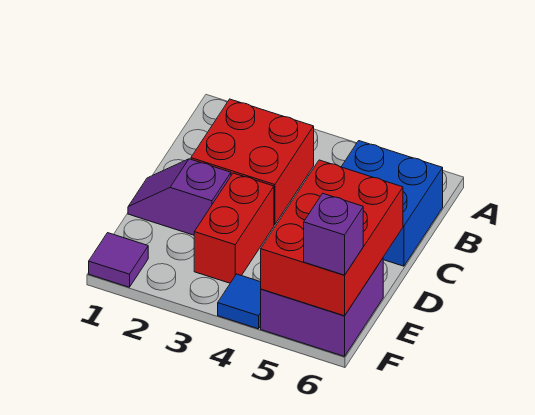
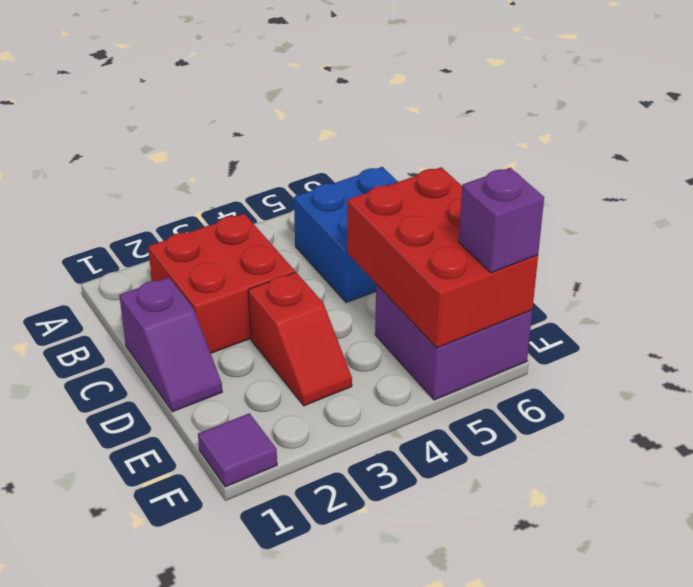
purple 1x2 slope [128,159,231,235] -> purple 1x2 slope turned to [119,277,222,412]
red 1x2 brick [194,173,274,283] -> red 1x2 slope [248,272,352,406]
blue 1x1 tile [218,274,261,329] -> none

